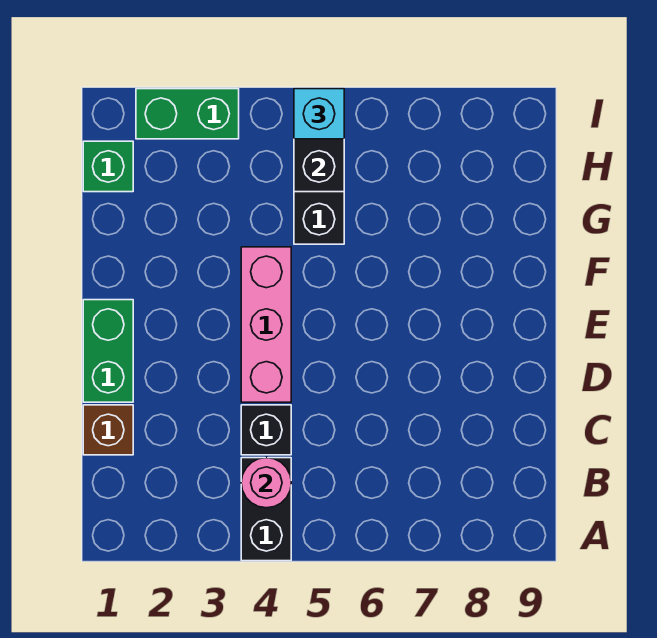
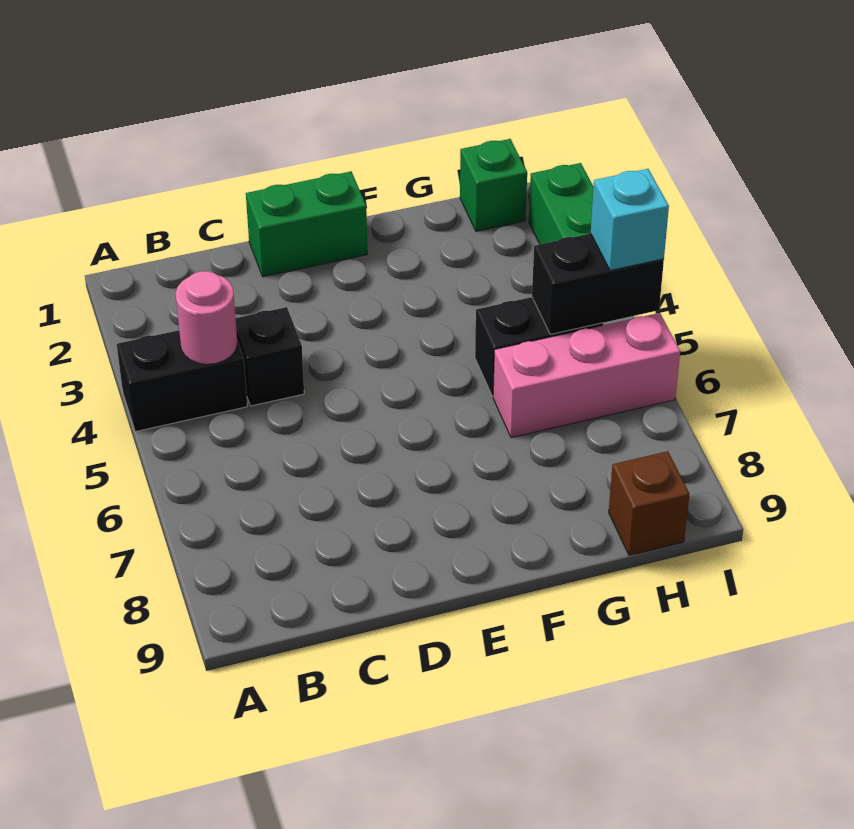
brown 1x1 brick [83,405,133,455] -> brown 1x1 brick moved to [609,451,690,555]
pink 1x3 brick [241,247,291,402] -> pink 1x3 brick moved to [493,313,680,438]

